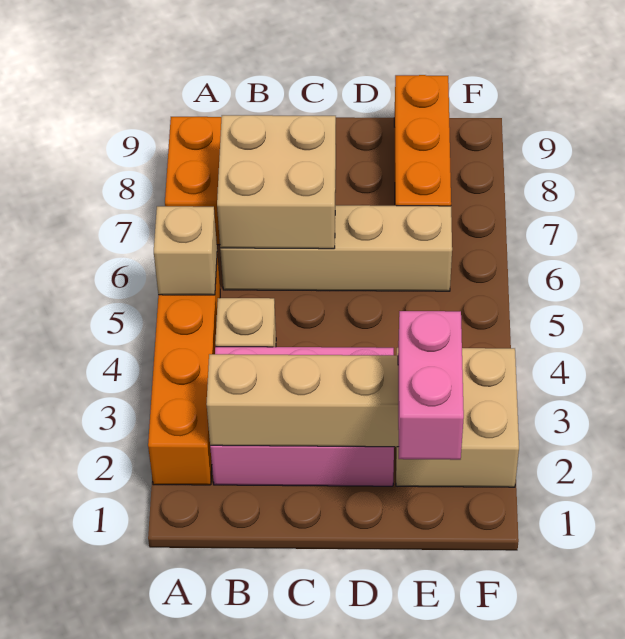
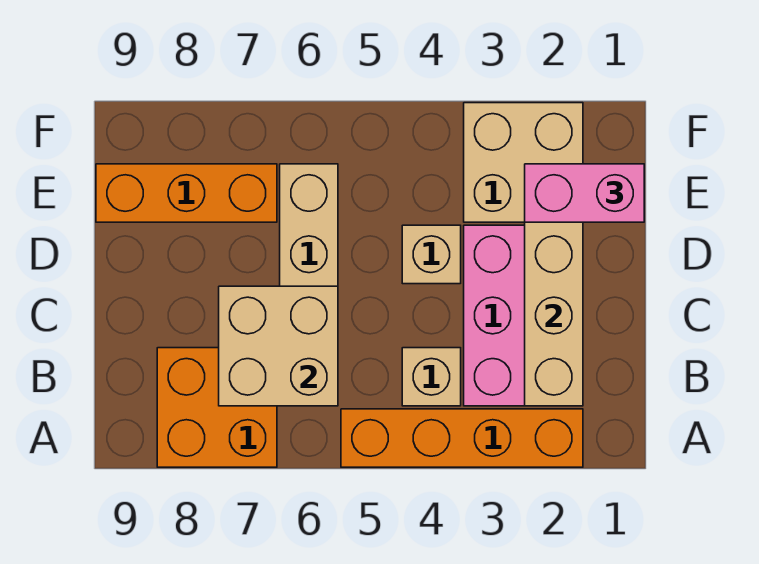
tan 1x1 brick [154,206,217,295] -> tan 1x1 brick moved to [402,225,461,284]

